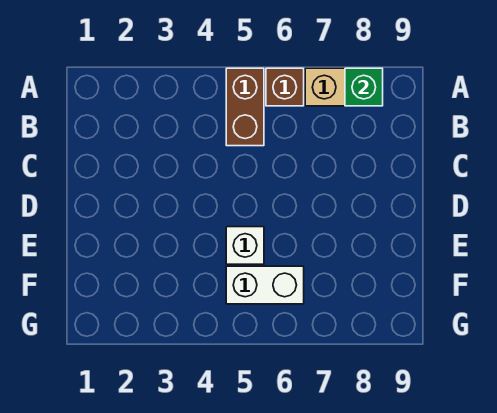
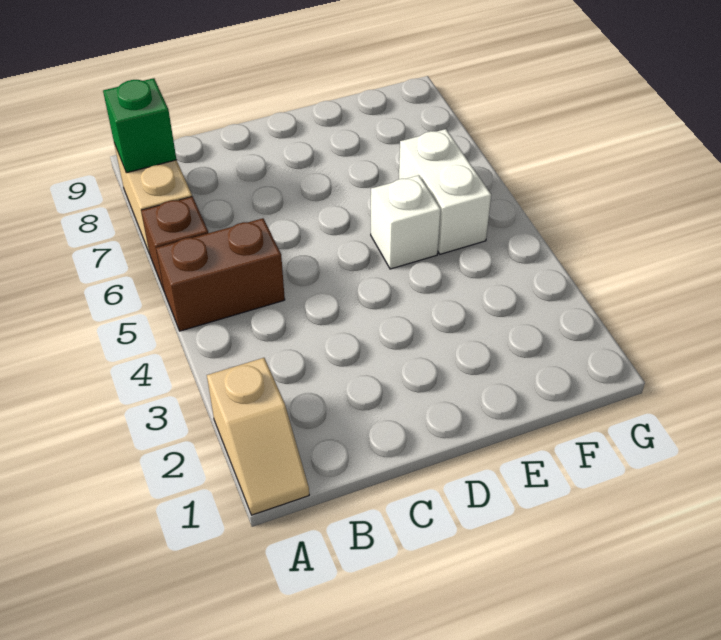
none -> tan 1x2 slope [207,358,309,515]

